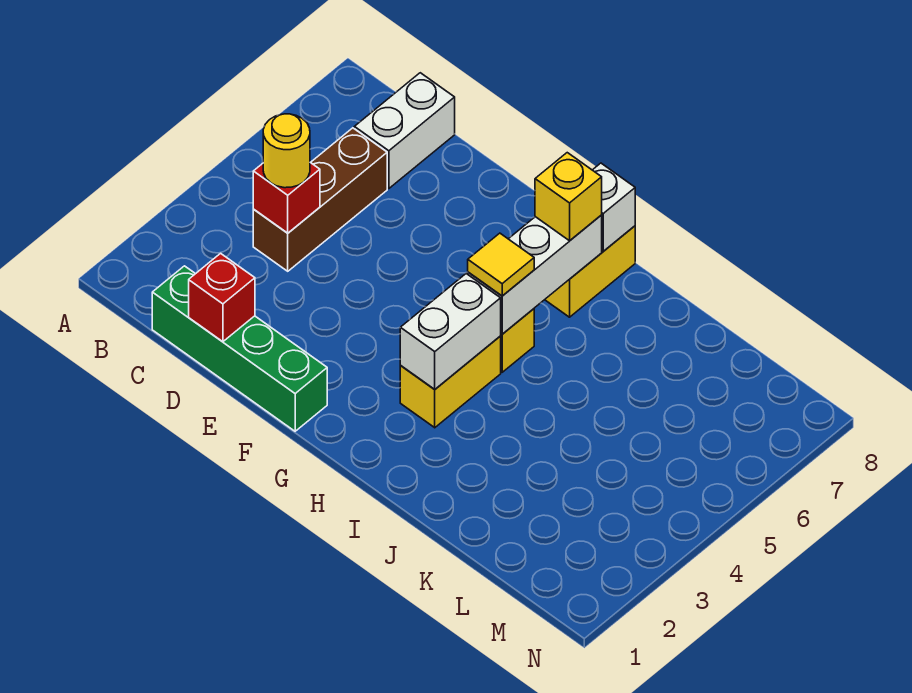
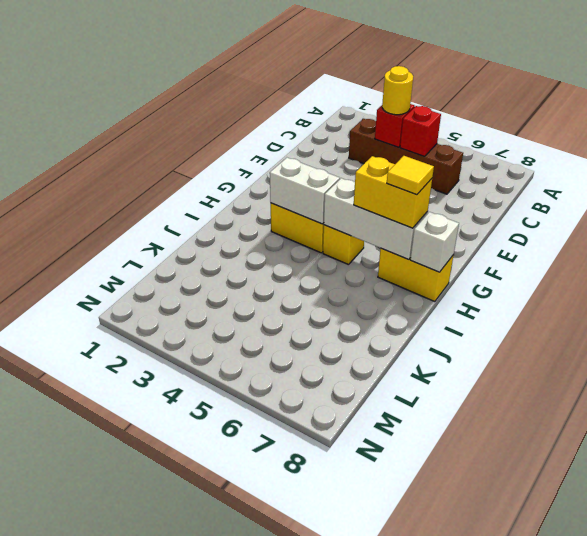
green 1x4 brick [152,266,327,431] -> none
brown 1x3 brick [253,128,387,271] -> brown 1x4 brick [349,119,463,194]
white 1x2 brick [354,73,455,189] -> none
red 1x1 brick [189,253,255,342] -> red 1x1 brick moved to [400,106,441,157]
yellow 1x1 tile [468,233,534,296] -> yellow 1x1 tile moved to [387,156,434,195]
yellow 1x1 brick [535,153,602,241] -> yellow 1x2 brick [354,156,432,228]

